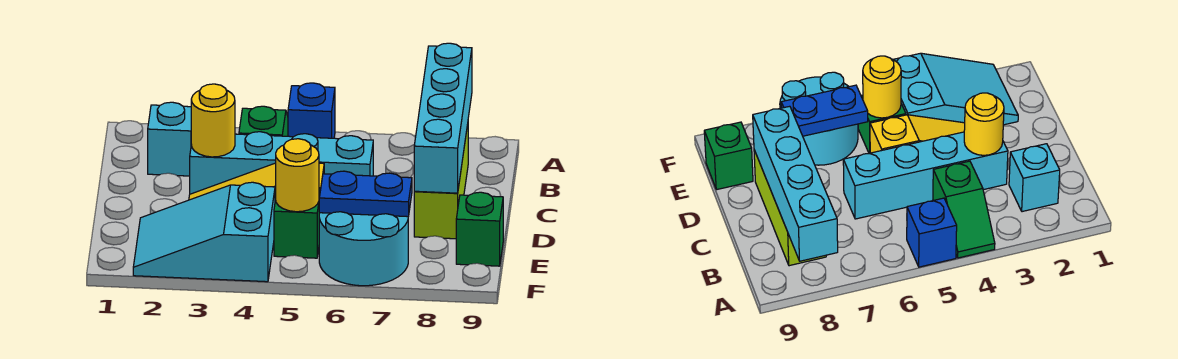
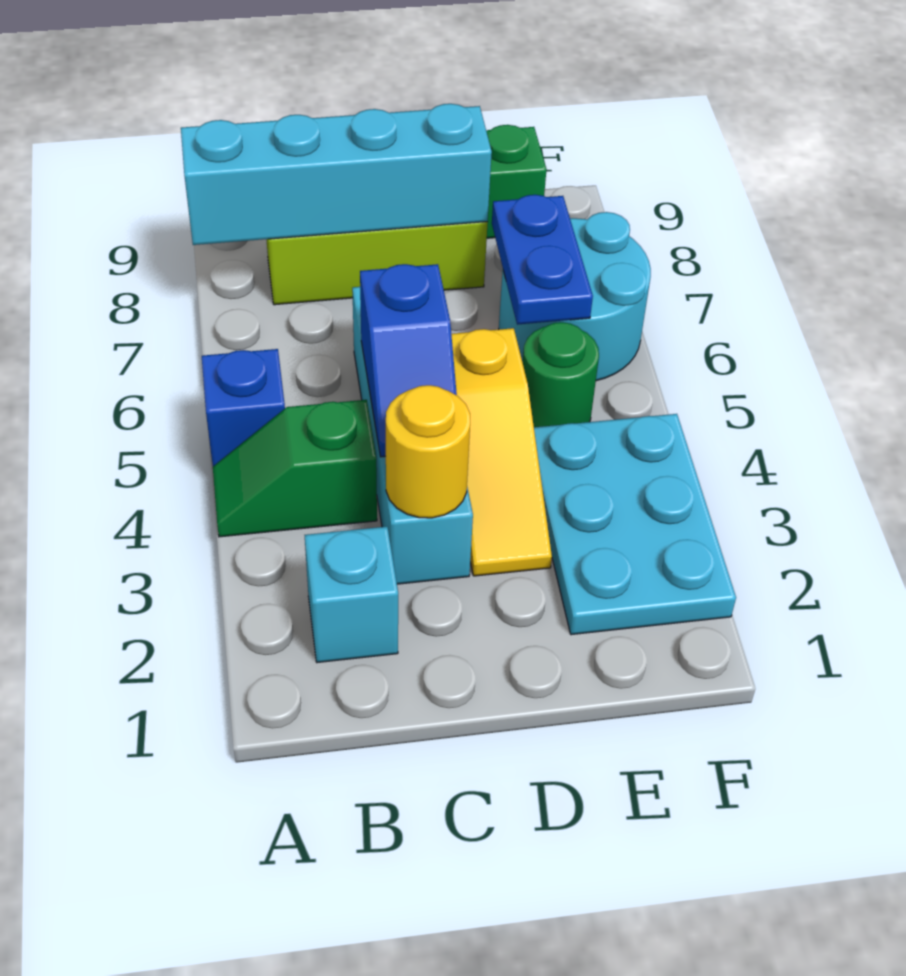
none -> blue 1x2 slope [360,264,457,457]
cyan 2x3 slope [133,182,275,282] -> cyan 2x3 plate [534,414,736,635]
green 1x1 brick [274,189,321,258] -> green 1x1 round brick [523,322,599,427]
yellow 1x1 round brick [276,139,319,212] -> none

